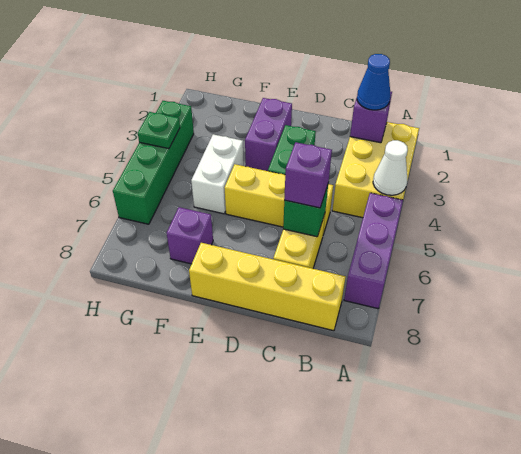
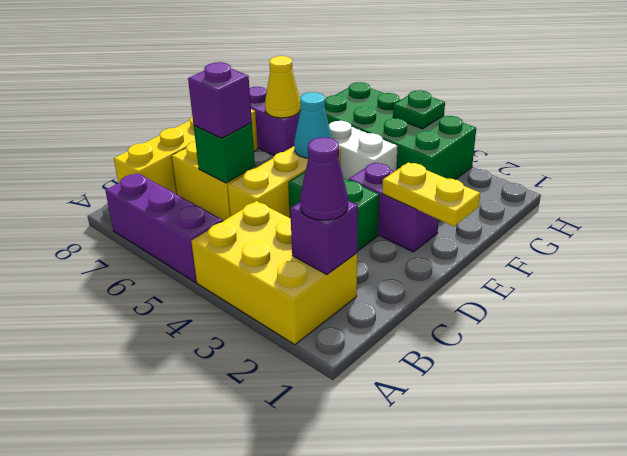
white 1x1 cone [373,140,408,195] -> none
blue 1x1 cone [357,54,390,110] -> purple 1x1 cone [300,137,348,220]
none -> yellow 1x2 plate [382,162,480,226]
none -> cyan 1x1 cone [294,92,332,158]
purple 1x1 brick [167,207,213,264] -> purple 1x2 brick [249,87,300,156]
none -> yellow 1x1 cone [265,56,301,118]
green 1x4 brick [113,101,194,224] -> green 2x4 brick [325,82,476,180]

